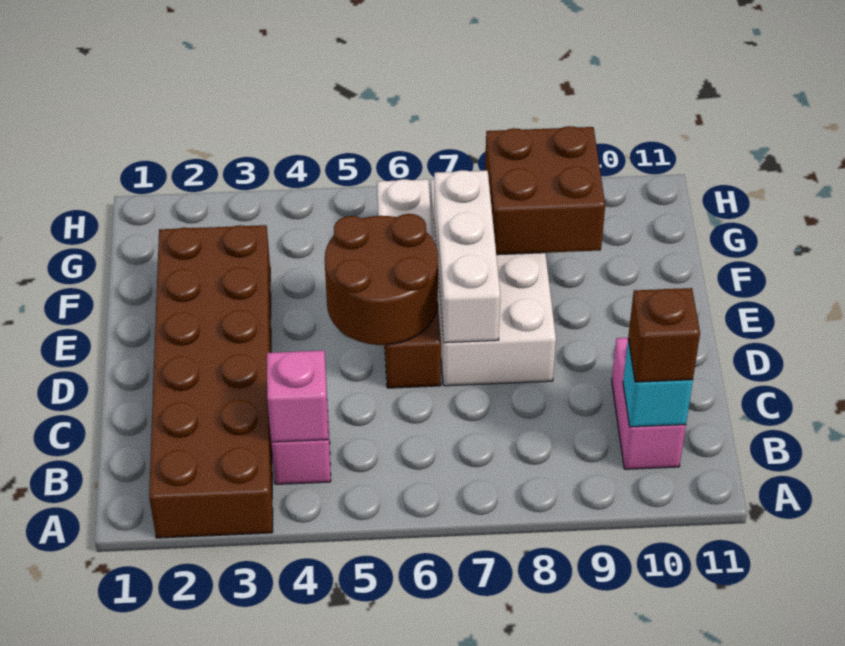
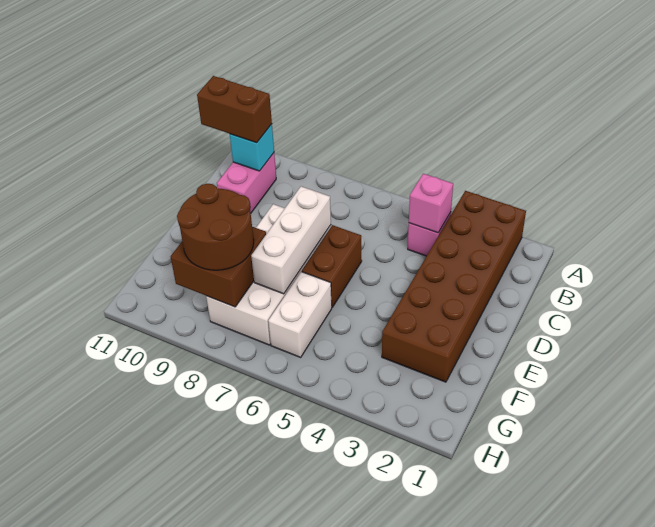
brown 1x1 brick [628,288,700,382] -> brown 1x2 brick [197,76,272,143]
brown 2x2 round brick [325,214,438,345] -> brown 2x2 round brick moved to [177,184,254,270]

